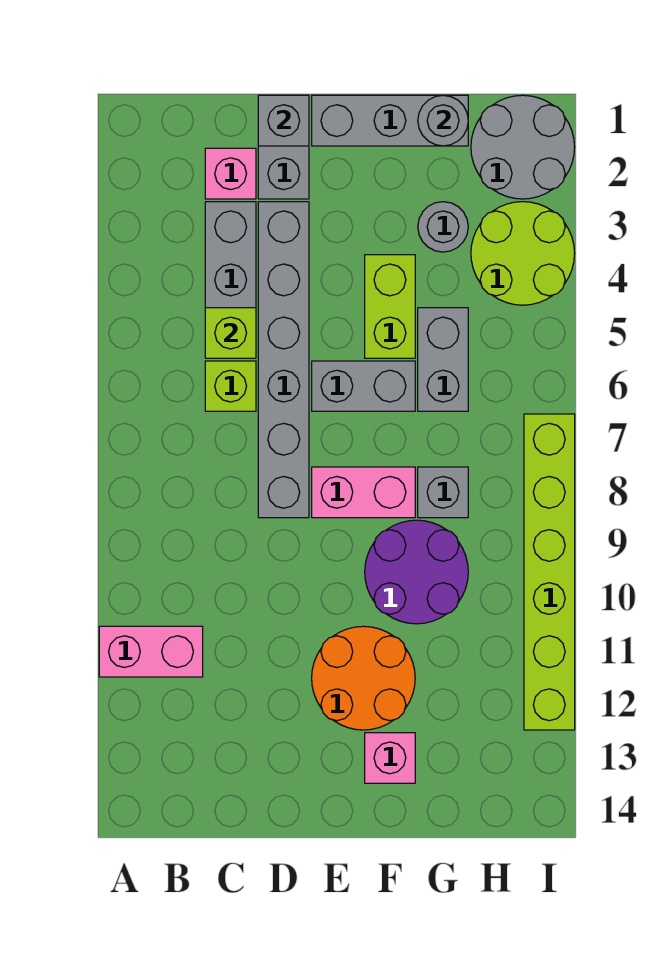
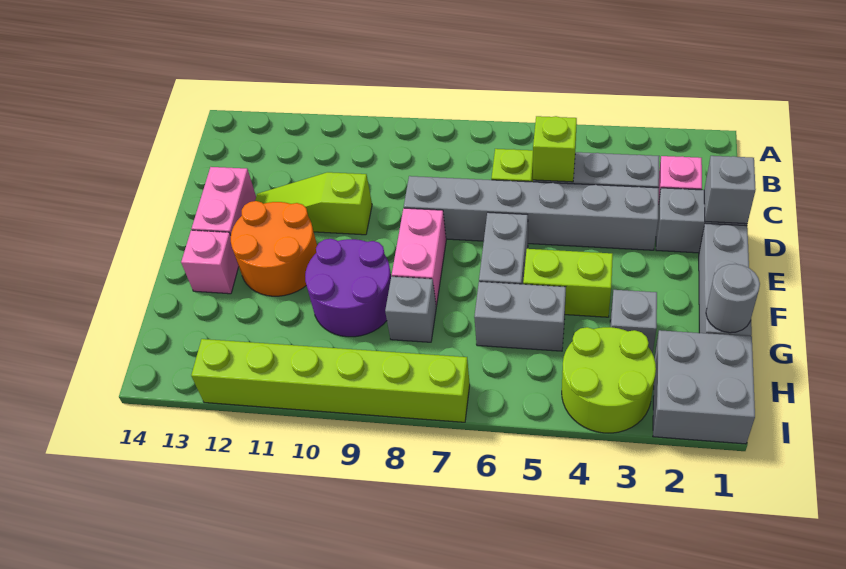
pink 1x2 brick [99,626,203,677] -> pink 1x2 brick moved to [191,167,256,235]
none -> lime 1x3 slope [255,172,372,235]
grey 1x1 round brick [418,202,468,252] -> grey 1x1 brick [610,290,657,353]
grey 2x2 round brick [471,95,575,199] -> grey 2x2 brick [653,330,755,444]

